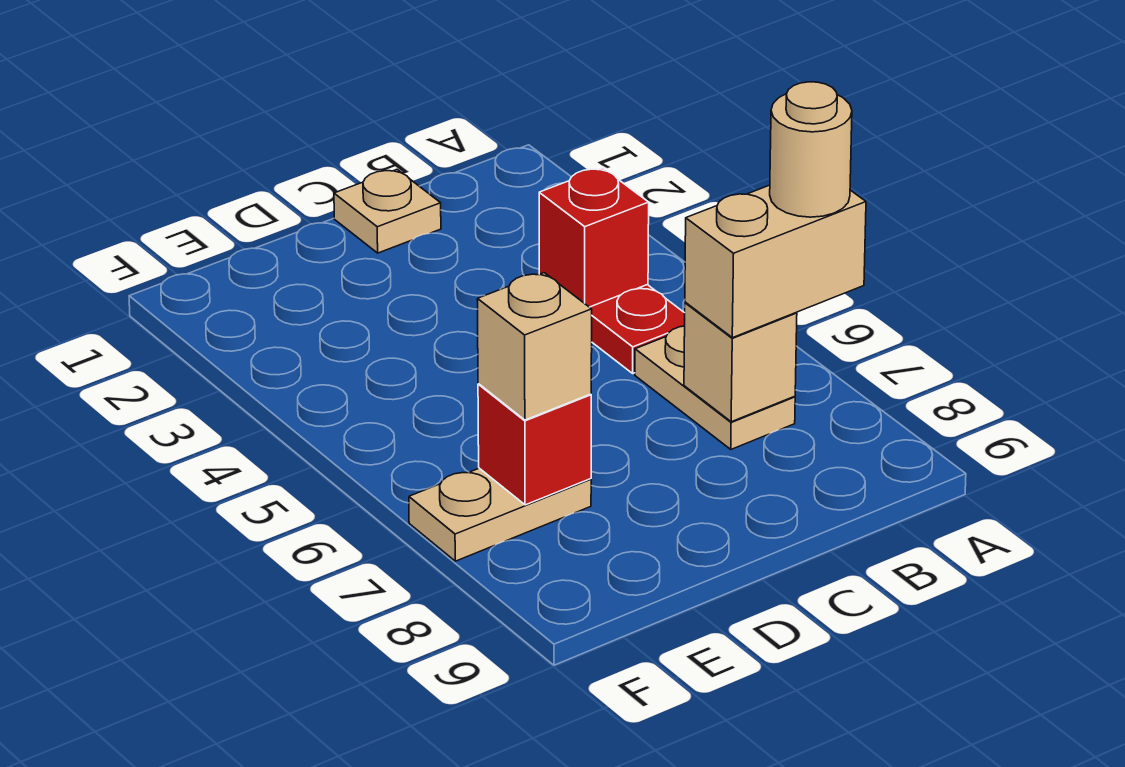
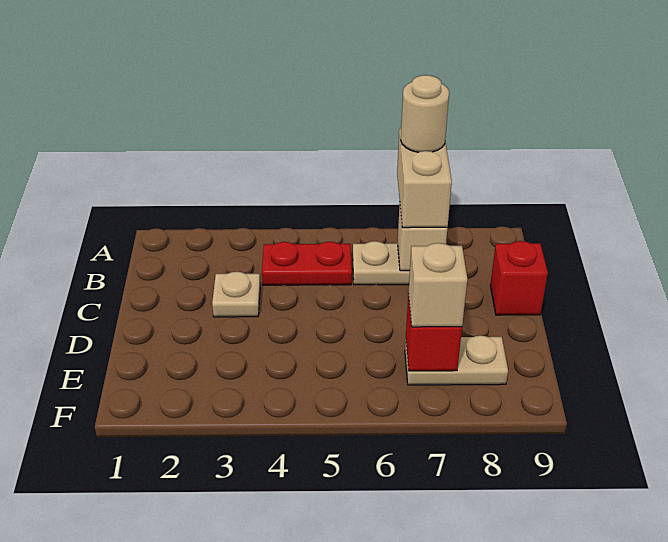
red 1x1 brick [539,168,649,307] -> red 1x1 brick moved to [490,241,548,315]
tan 1x1 plate [334,170,441,253] -> tan 1x1 plate moved to [212,272,260,317]
tan 1x2 plate [409,468,591,561] -> tan 1x2 plate turned to [405,336,508,385]

